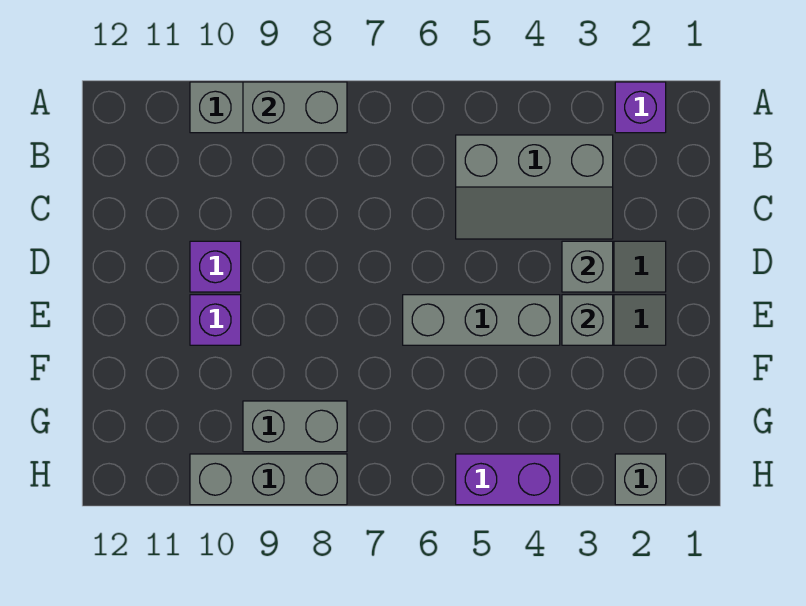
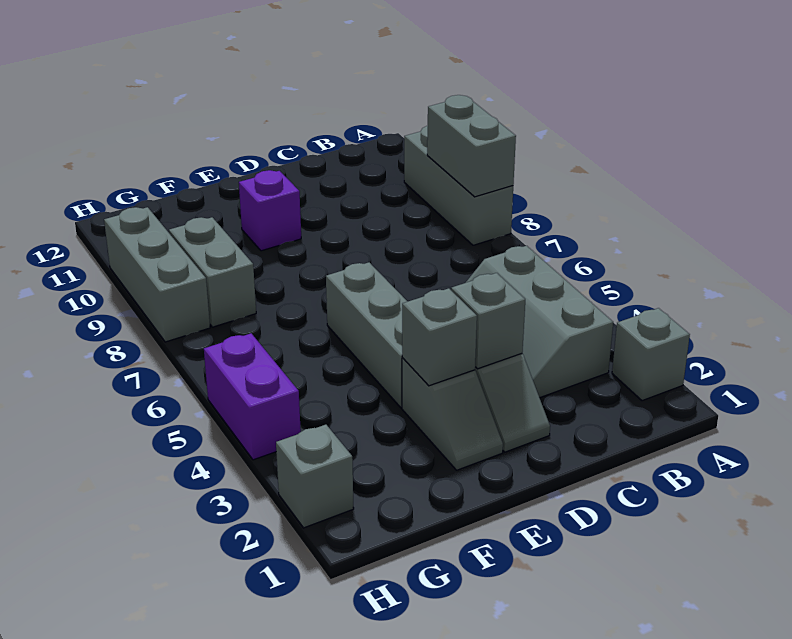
purple 1x1 brick [615,82,666,133] -> grey 1x1 brick [612,308,690,401]
purple 1x1 brick [190,241,241,292] -> none

